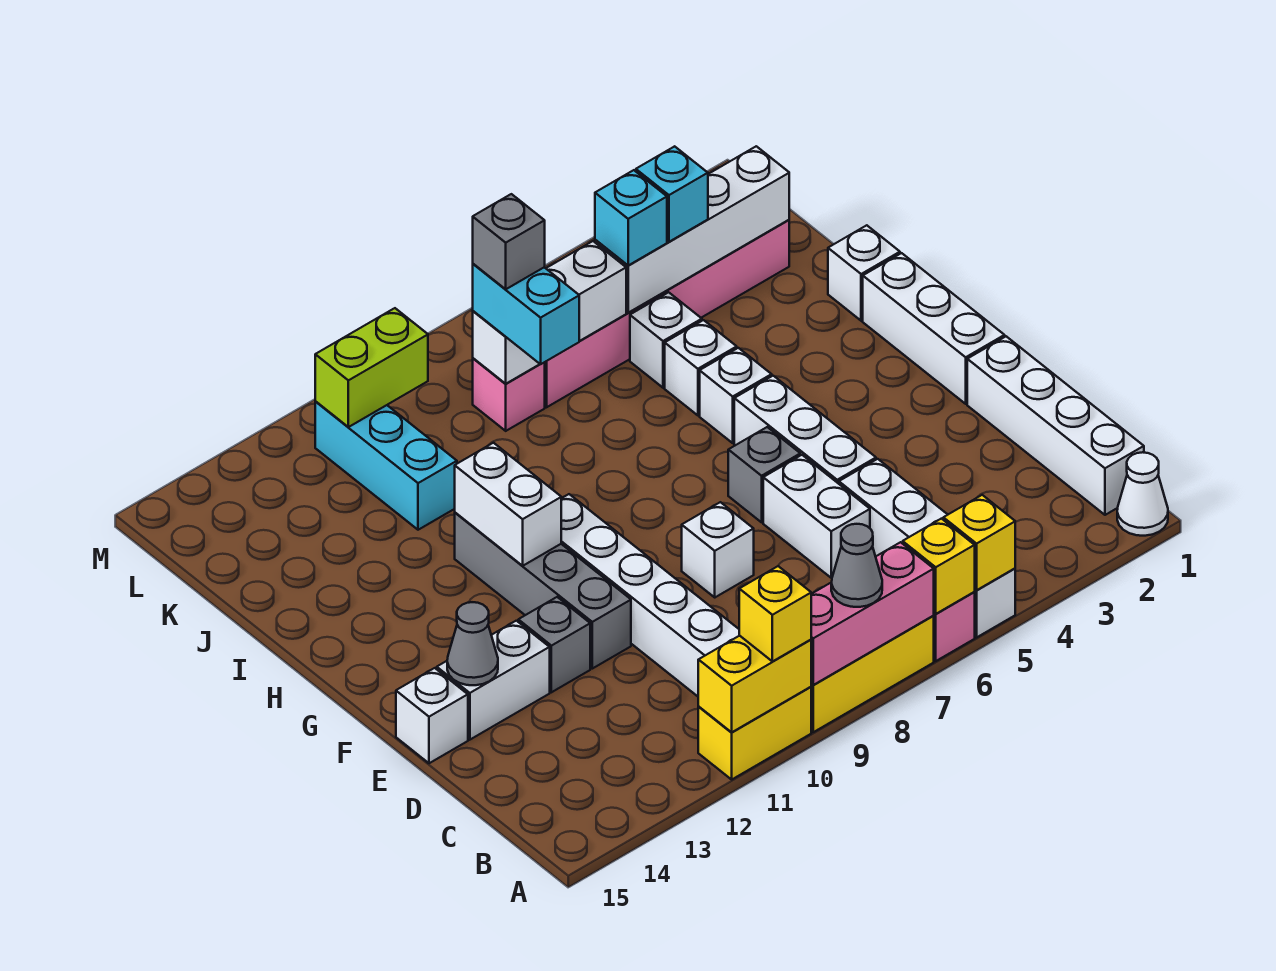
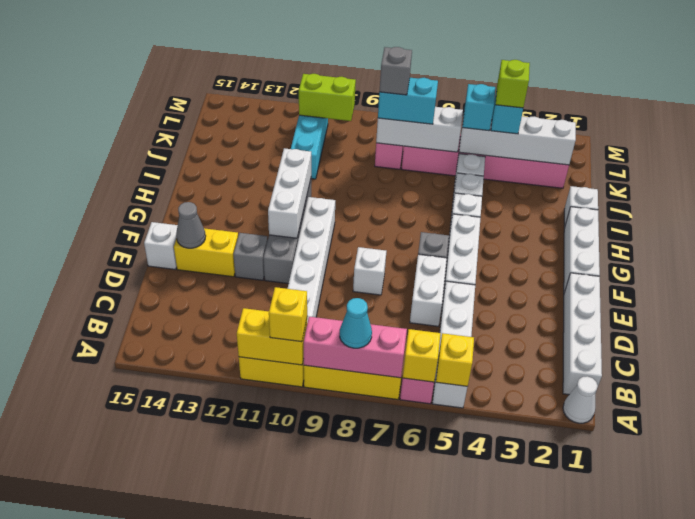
grey 1x1 cone [831,524,882,607] -> cyan 1x1 cone [340,298,372,348]
white 1x2 brick [437,621,550,740] -> yellow 1x2 brick [174,228,238,277]
white 1x2 brick [455,443,561,566] -> white 1x3 brick [268,148,311,238]
cyan 1x2 brick [473,264,579,364] -> cyan 1x2 brick turned to [378,78,438,124]
none -> lime 1x1 brick [496,60,530,108]

